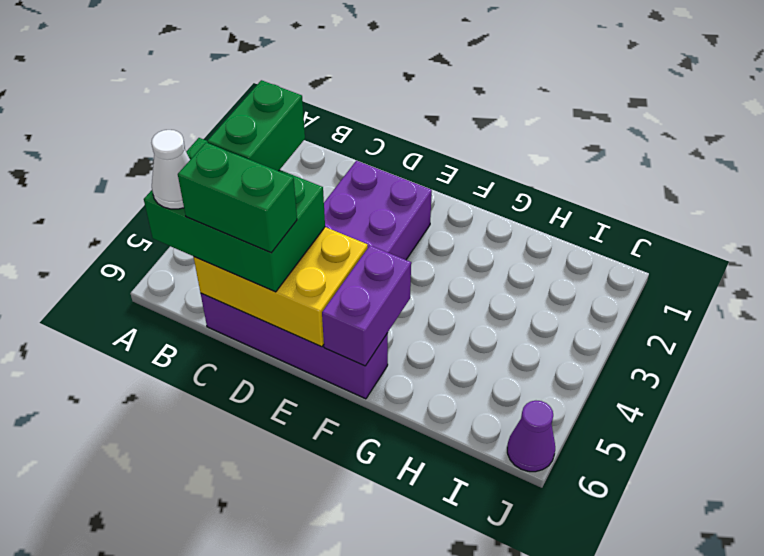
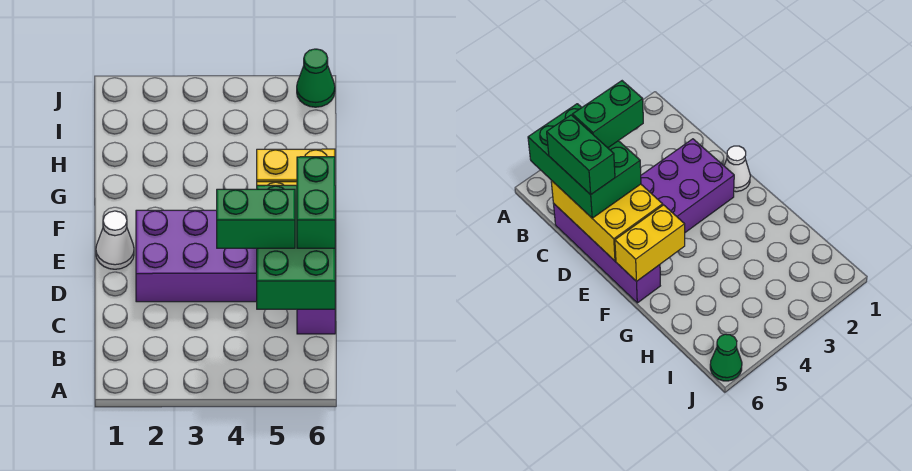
white 1x1 cone [151,130,190,209] -> white 1x1 cone moved to [96,211,134,269]
purple 1x2 brick [322,245,411,366] -> yellow 1x2 brick [257,149,335,182]
purple 1x1 cone [507,401,555,472] -> green 1x1 cone [297,49,335,107]

